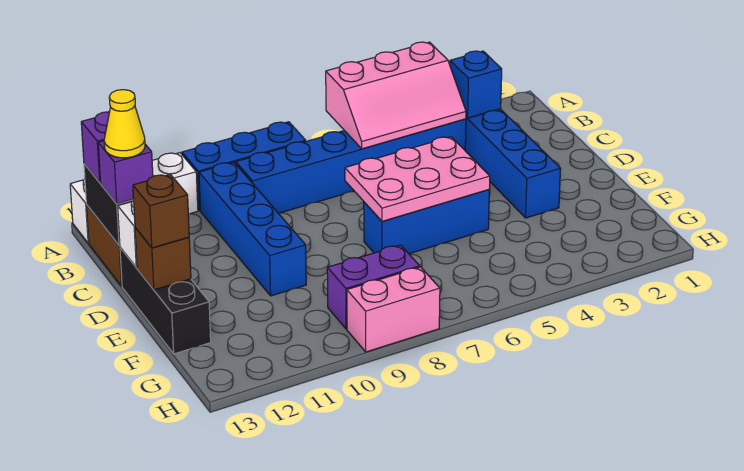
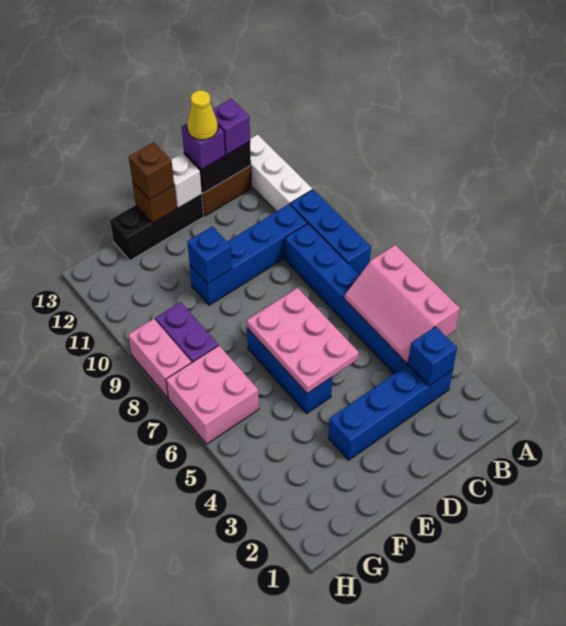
none -> blue 1x1 brick [187,226,232,284]
none -> pink 2x2 brick [166,346,259,444]

